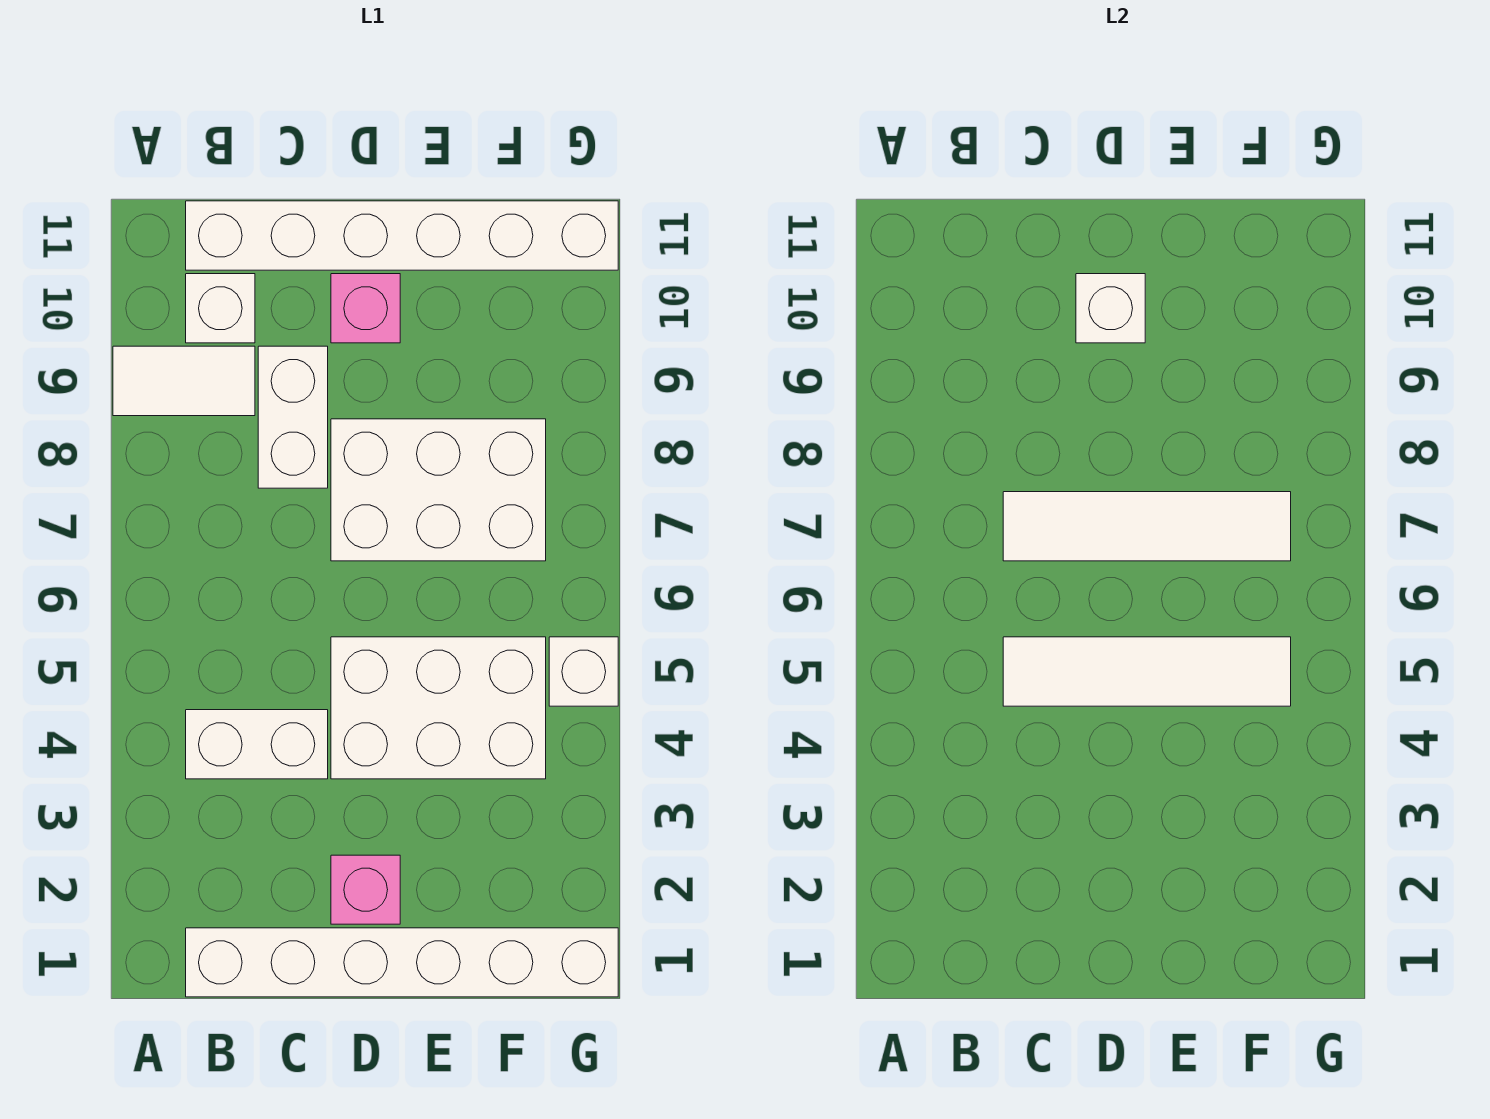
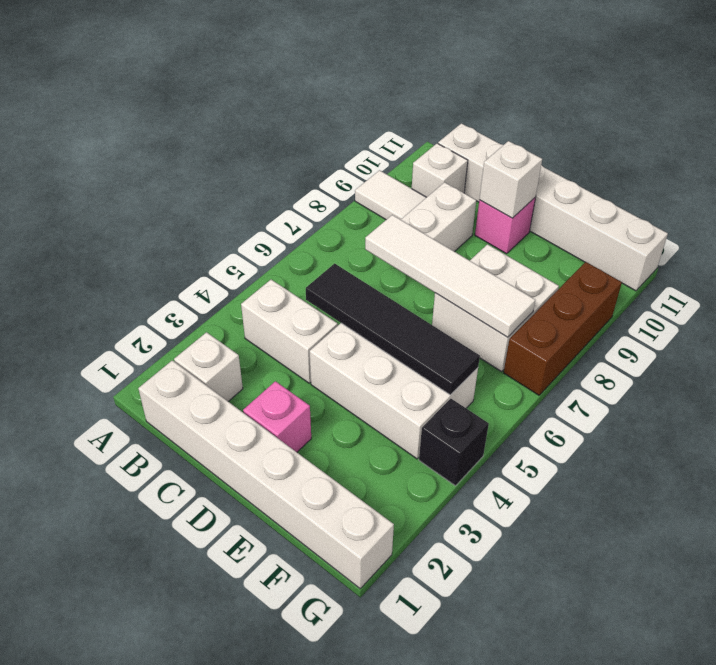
white 1x4 tile [1003,637,1291,706] -> black 1x4 tile [306,264,480,395]
white 2x3 brick [331,419,546,561] -> white 2x2 brick [432,244,559,372]
none -> black 1x1 brick [419,399,489,486]
white 1x1 brick [549,637,618,706] -> white 1x1 brick moved to [174,332,243,402]
none -> brown 1x3 brick [503,262,622,395]

